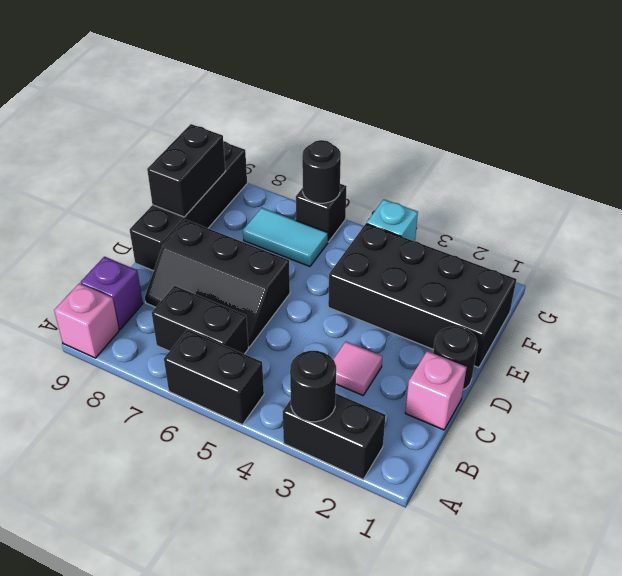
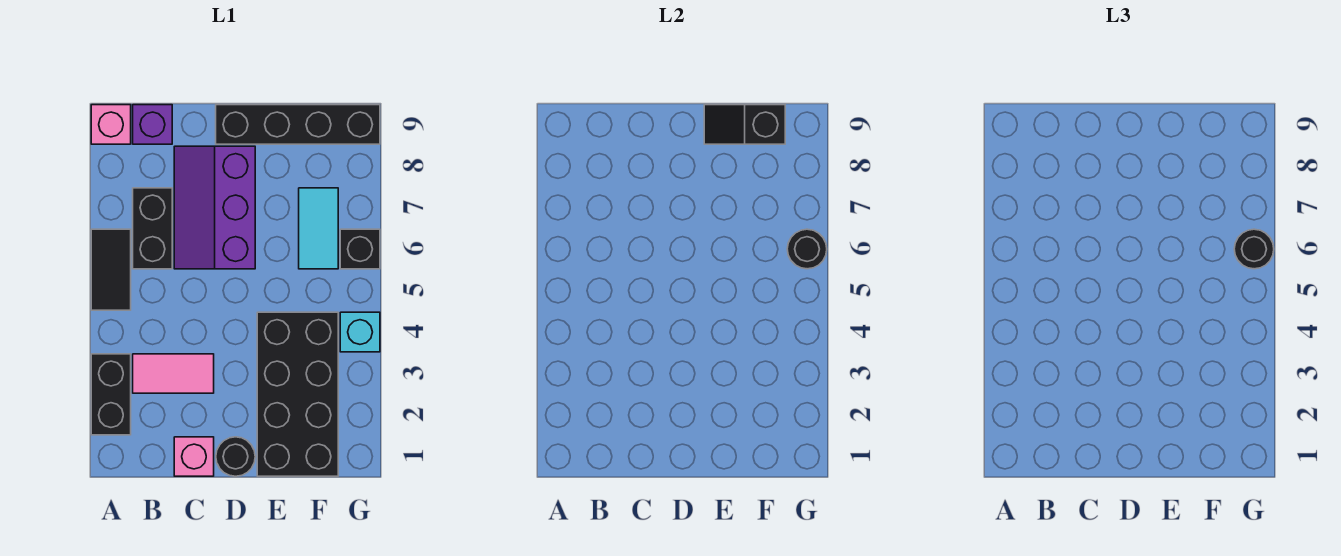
black 1x1 round brick [290,351,336,422] -> black 1x1 round brick moved to [1234,229,1274,269]
black 1x2 brick [164,330,264,425] -> black 1x2 tile [91,229,131,310]
pink 1x1 tile [333,342,382,395] -> pink 1x2 tile [133,354,214,393]
black 2x3 slope [145,220,290,347] -> purple 2x3 slope [174,146,255,269]
black 1x2 brick [147,124,225,217] -> black 1x2 slope [704,105,785,144]

